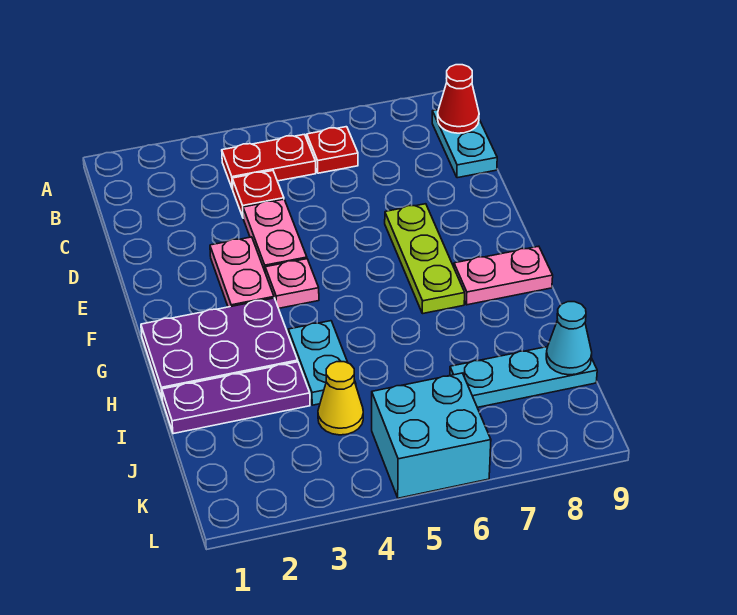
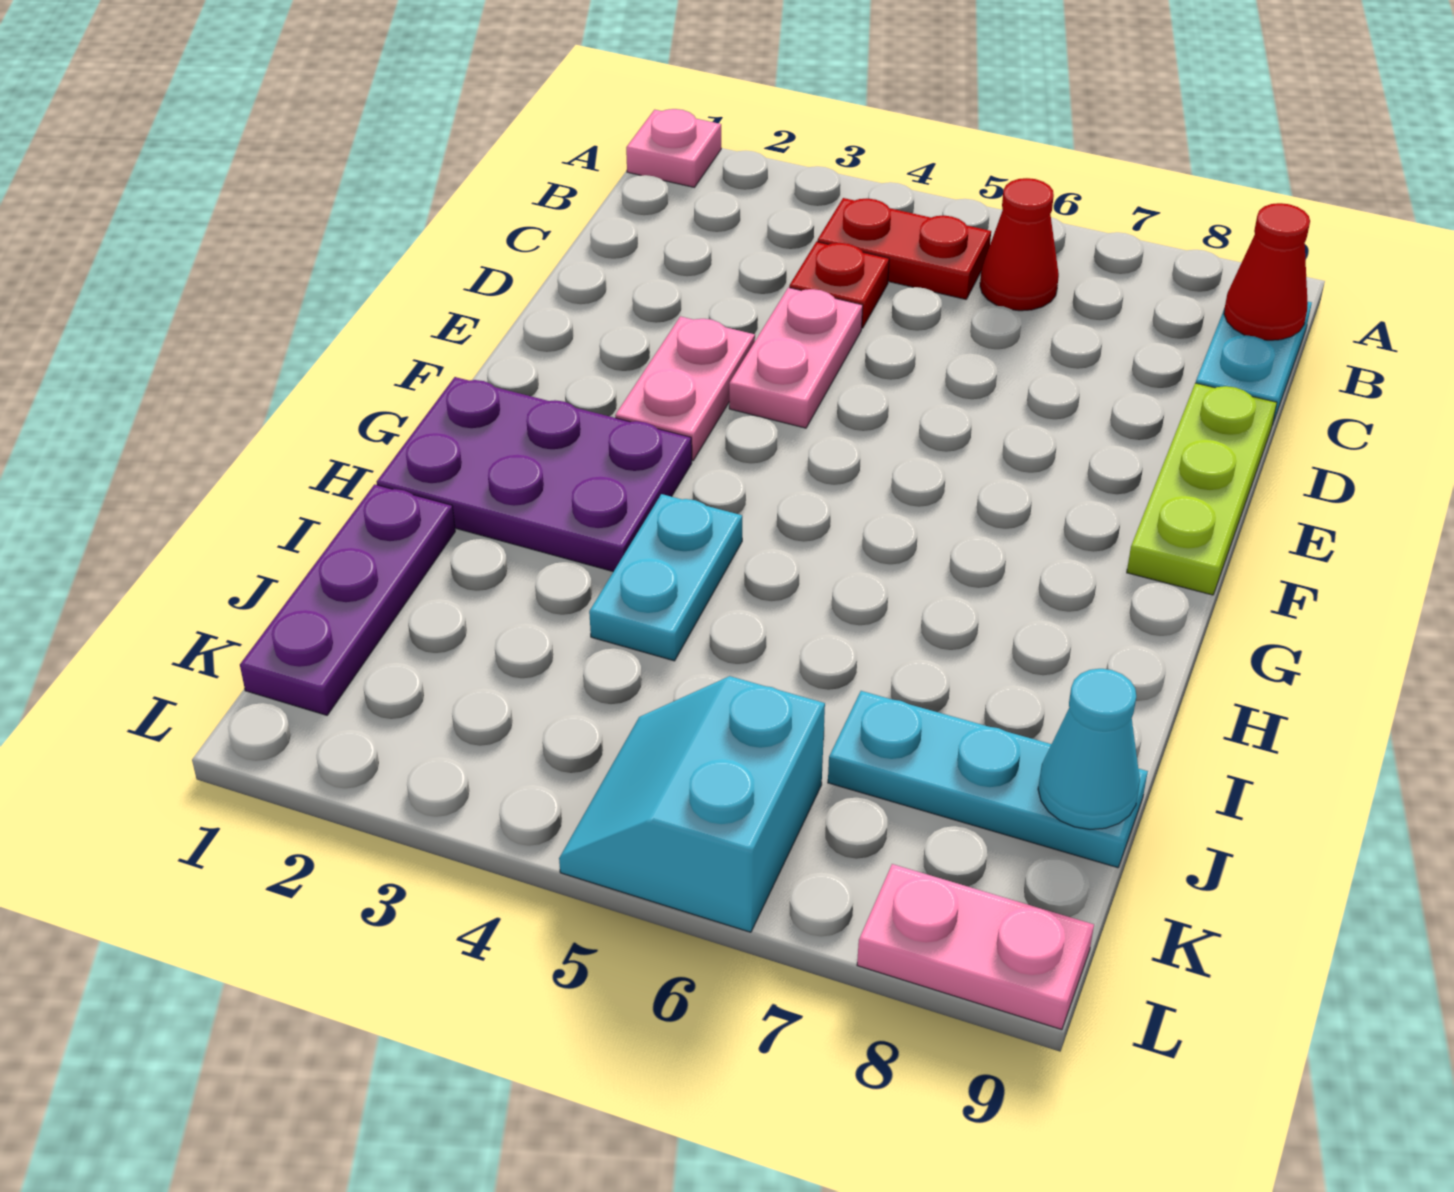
red 1x1 plate [307,127,358,173] -> red 1x1 cone [980,178,1059,311]
lime 1x3 plate [385,204,465,314] -> lime 1x3 plate moved to [1127,383,1277,595]
pink 1x1 plate [265,259,319,308] -> pink 1x1 plate moved to [626,109,721,187]
pink 1x2 plate [454,246,553,305] -> pink 1x2 plate moved to [857,864,1094,1030]
purple 1x3 plate [162,362,310,434] -> purple 1x3 plate turned to [240,484,455,715]
yellow 1x1 cone [318,362,363,435] -> none
cyan 2x2 brick [372,373,491,498] -> cyan 2x2 slope [559,676,825,932]

